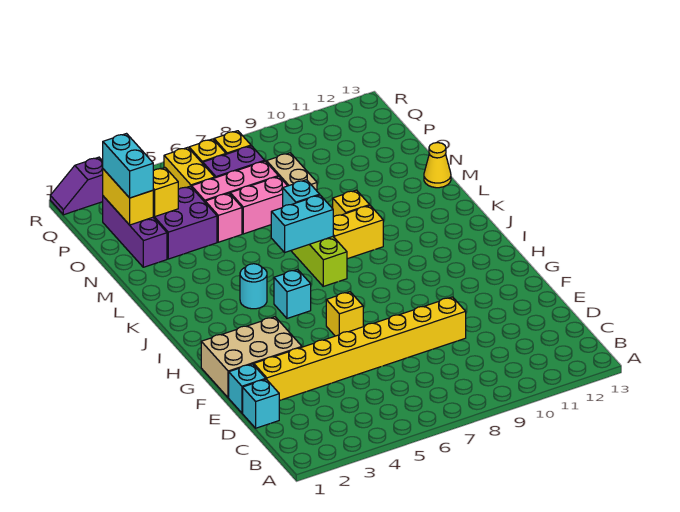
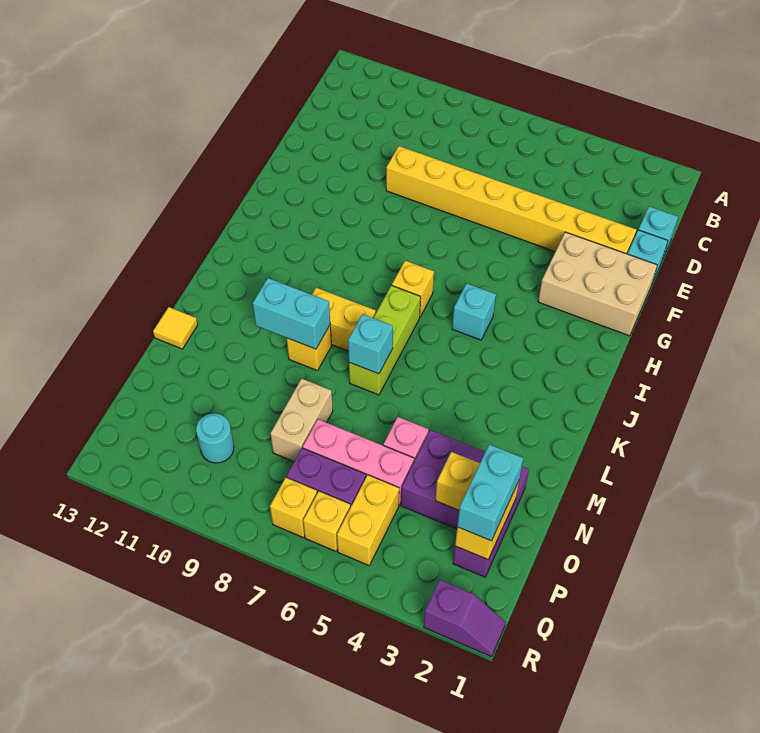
yellow 1x1 brick [326,292,363,336] -> yellow 1x1 brick moved to [392,260,434,317]
cyan 1x1 round brick [240,264,267,309] -> cyan 1x1 round brick moved to [196,413,234,463]
cyan 1x2 brick [271,195,333,253] -> cyan 1x2 brick moved to [253,278,330,349]
yellow 1x1 cone [424,143,451,188] -> yellow 1x1 tile [153,307,198,349]
pink 1x2 brick [230,176,287,234] -> none

